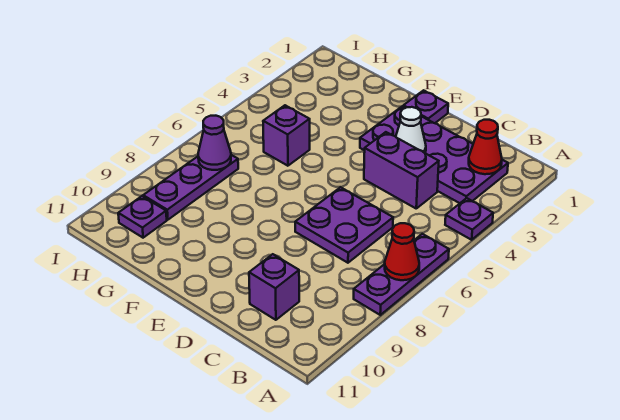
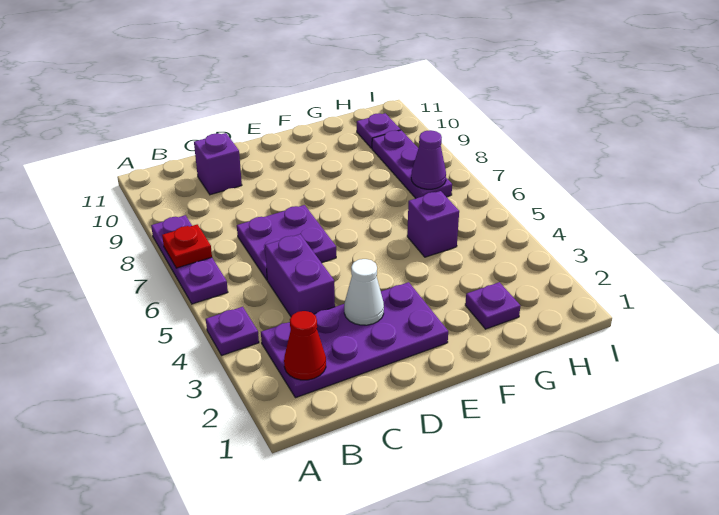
red 1x1 cone [385,223,419,280] -> red 1x1 plate [162,224,212,268]
purple 1x2 brick [364,132,439,208] -> purple 1x2 brick turned to [265,234,335,316]
purple 1x1 plate [403,90,448,123] -> purple 1x1 plate moved to [465,282,520,329]

